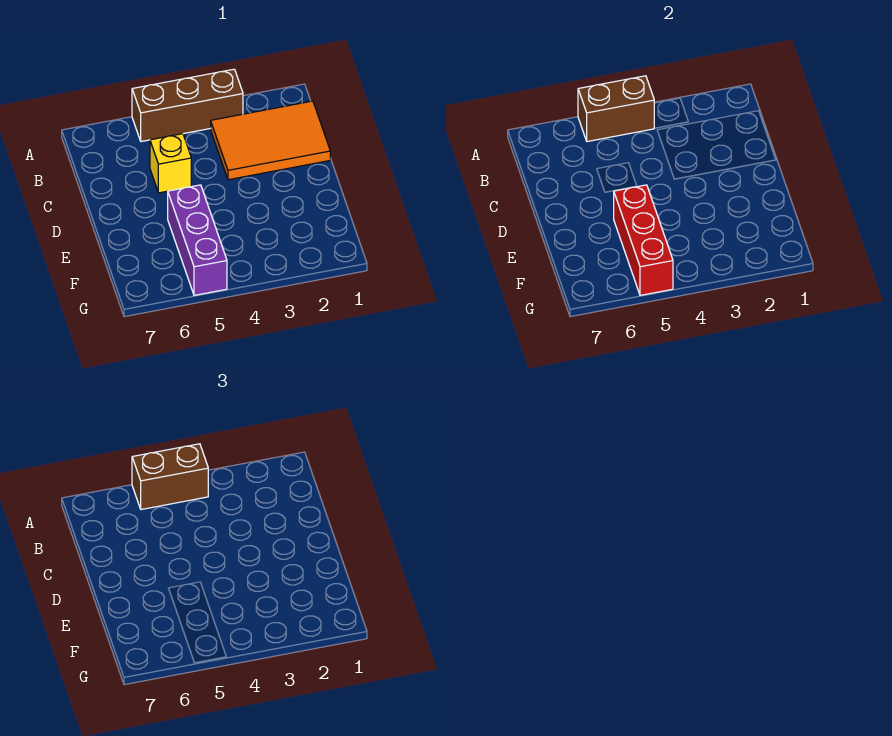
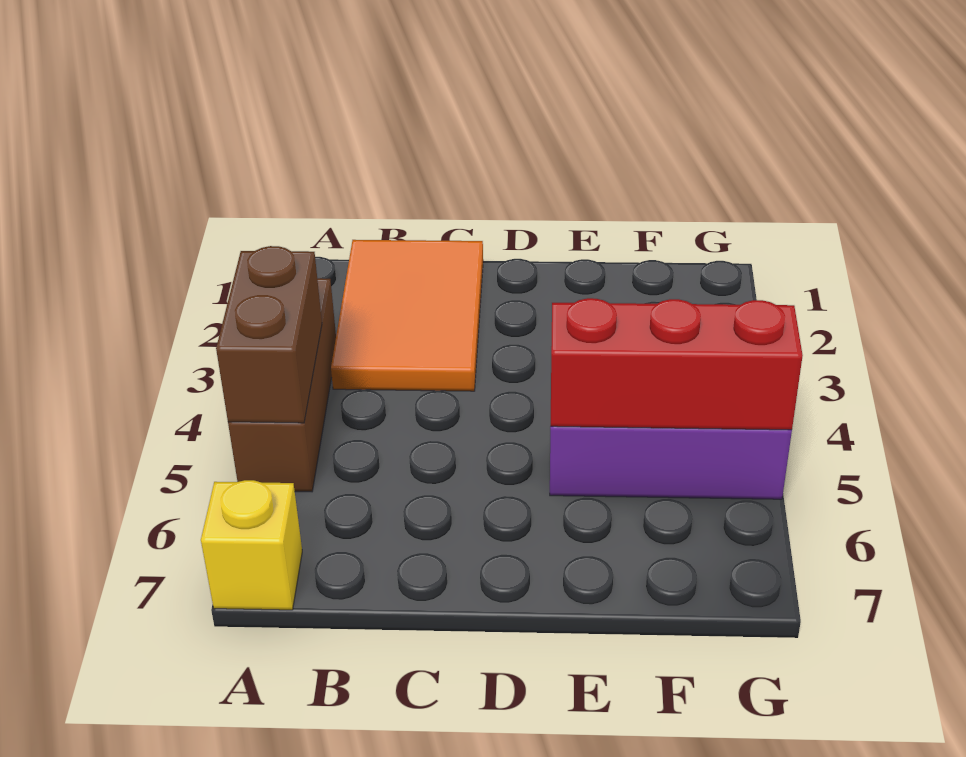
brown 1x2 brick [132,444,208,510] -> none
yellow 1x1 brick [150,134,191,193] -> yellow 1x1 brick moved to [201,480,302,610]

